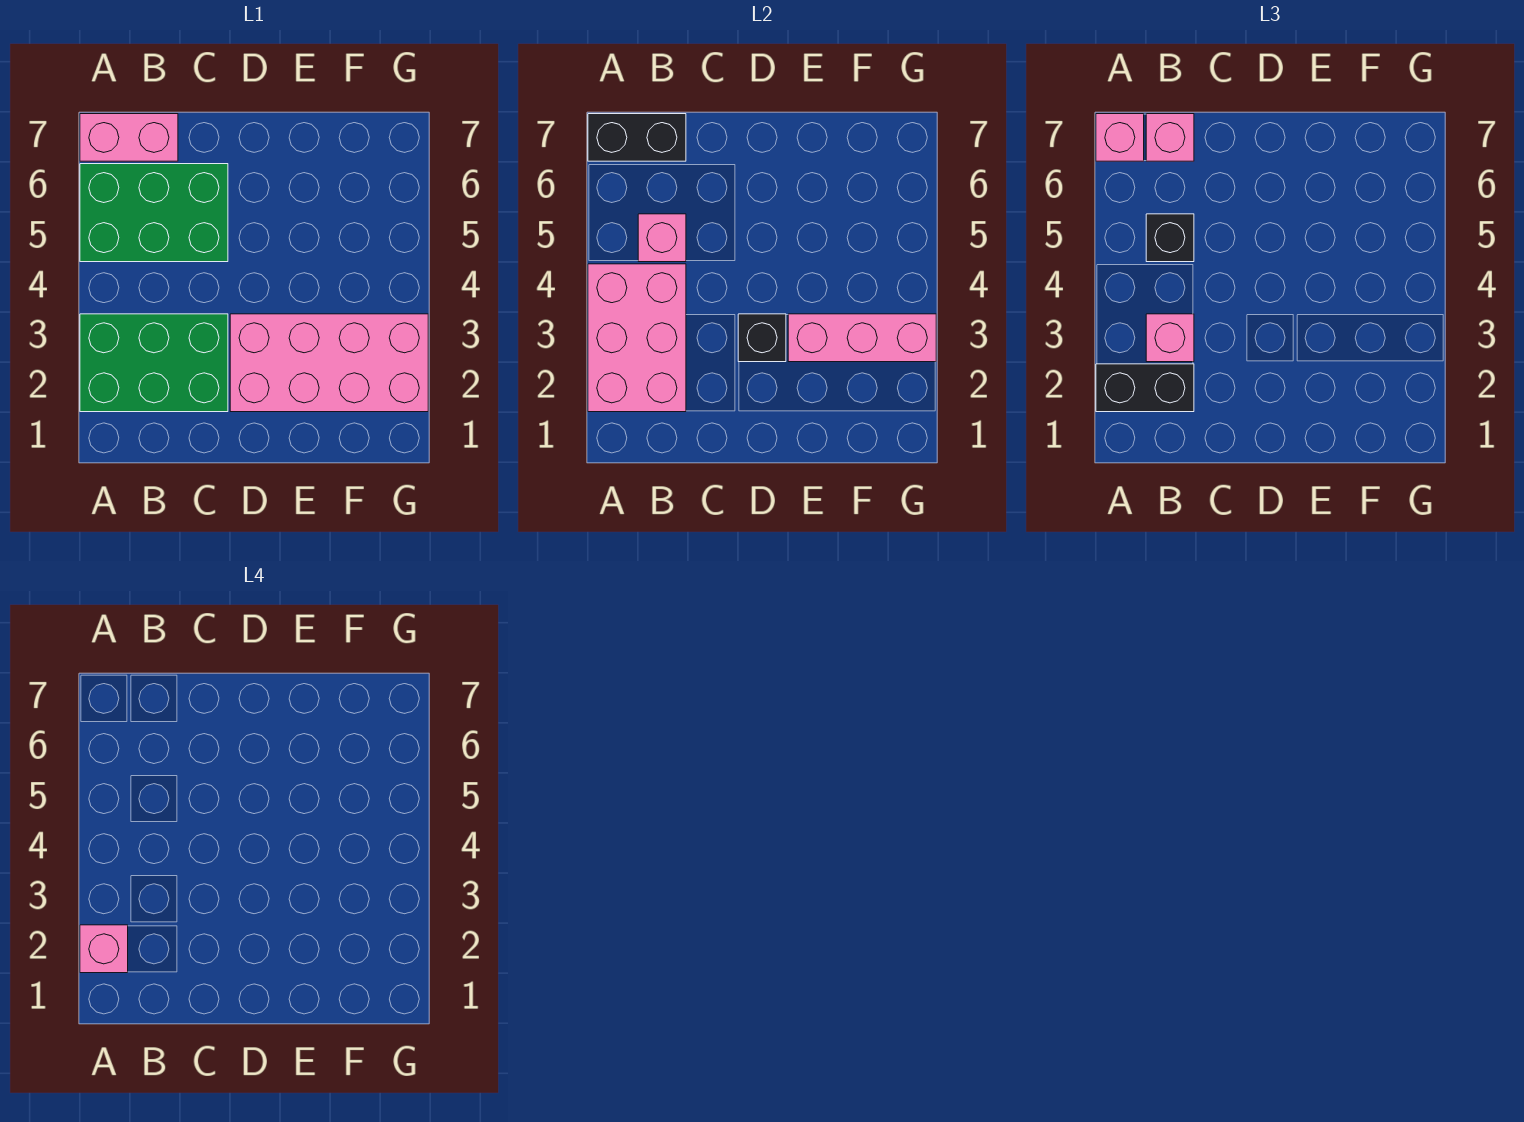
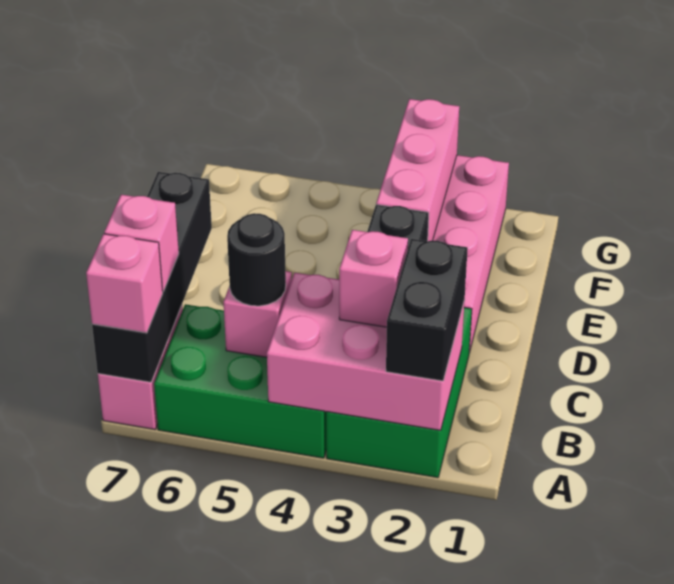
pink 1x1 brick [80,925,128,973] -> none
green 2x3 brick [80,164,228,262] -> green 2x3 brick turned to [154,304,326,458]
black 1x2 brick [588,114,686,161] -> black 1x4 brick [92,172,212,382]
black 1x1 brick [1146,214,1194,262] -> black 1x1 round brick [227,213,286,306]

